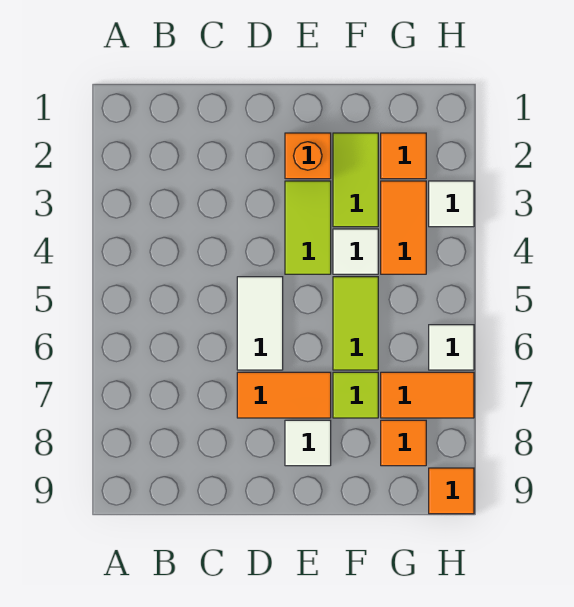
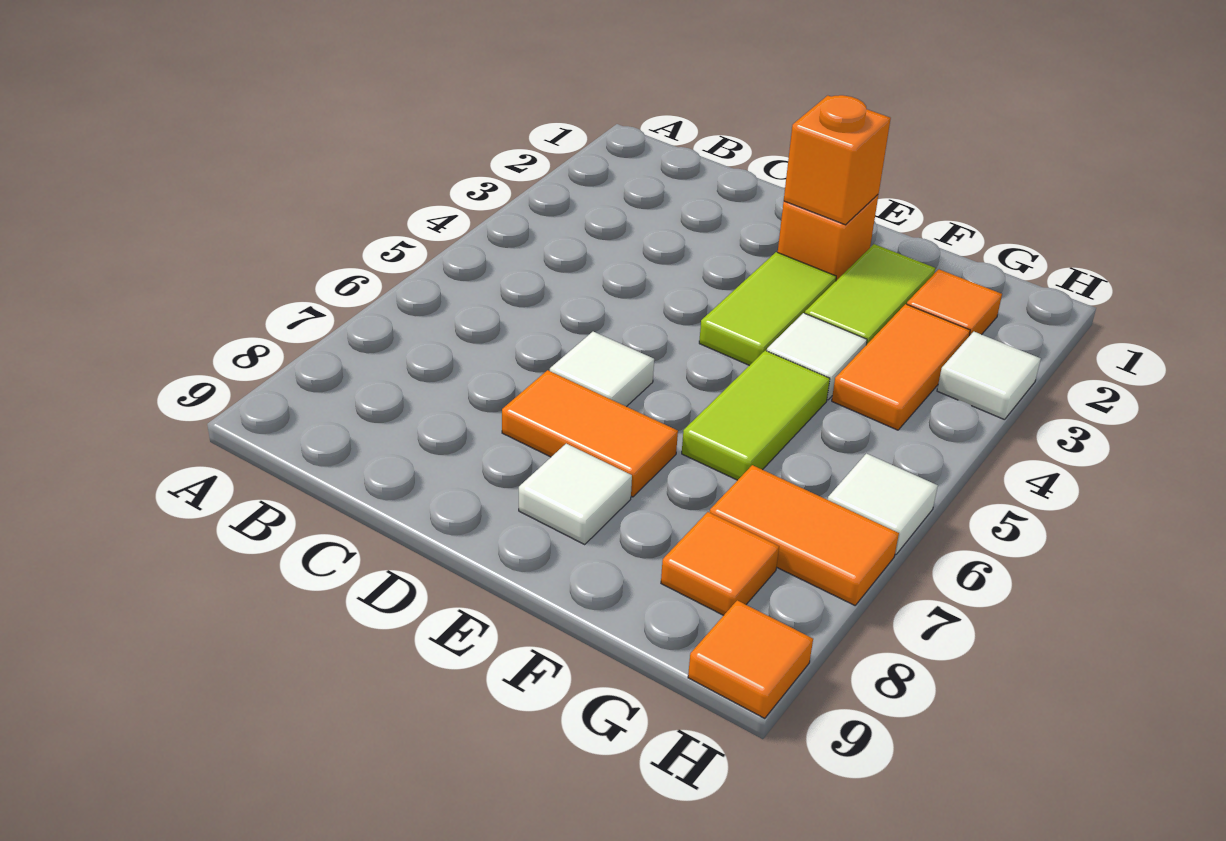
white 1x2 tile [237,277,283,370] -> white 1x1 tile [550,332,654,407]
none -> orange 1x1 brick [784,95,891,225]
lime 1x1 tile [333,372,378,418] -> none

